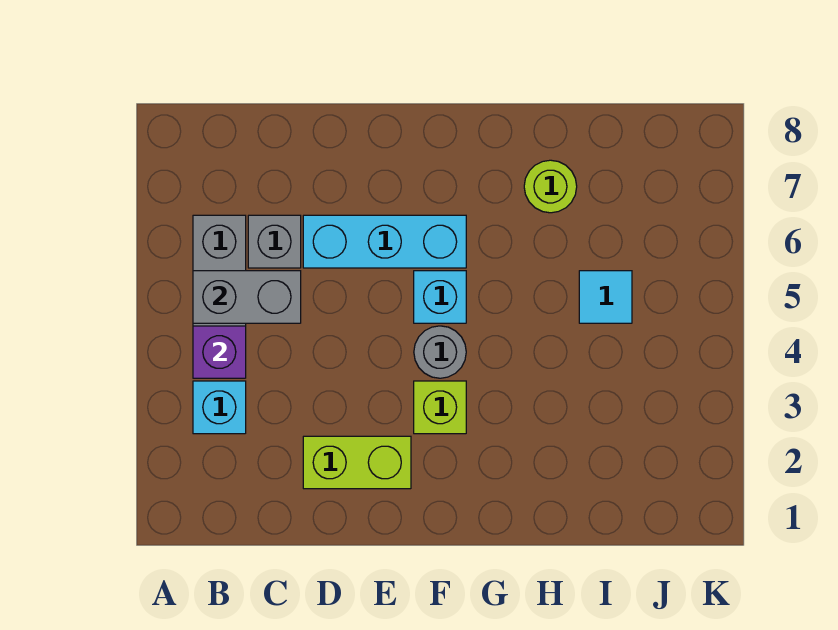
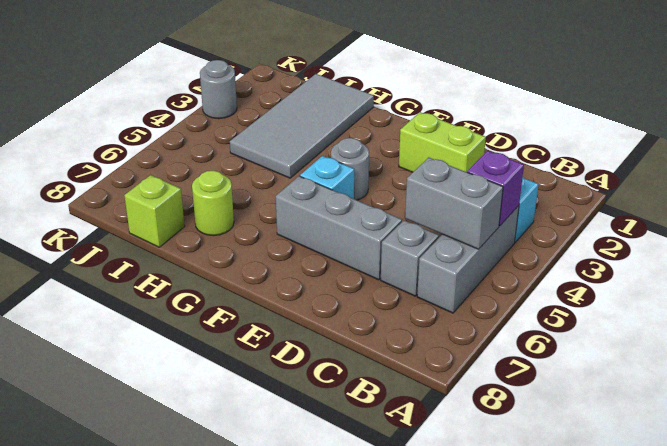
cyan 1x3 brick [303,215,466,268] -> grey 1x3 brick [276,176,402,280]
lime 1x1 brick [414,381,466,434] -> lime 1x1 brick moved to [124,175,185,247]
none -> grey 2x4 tile [230,74,374,178]
cyan 1x1 tile [579,271,632,323] -> none
none -> grey 1x1 round brick [200,60,237,119]

